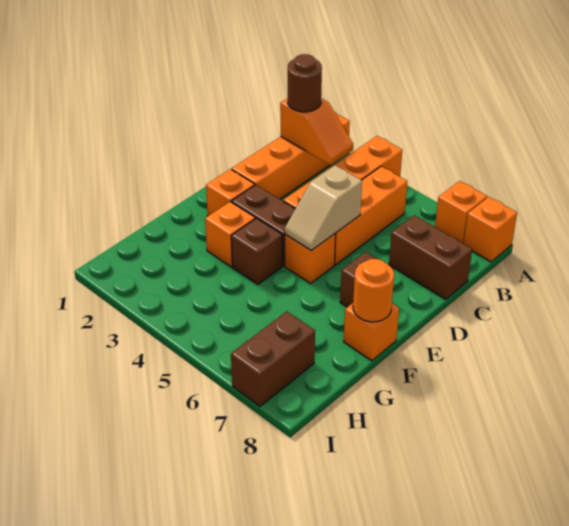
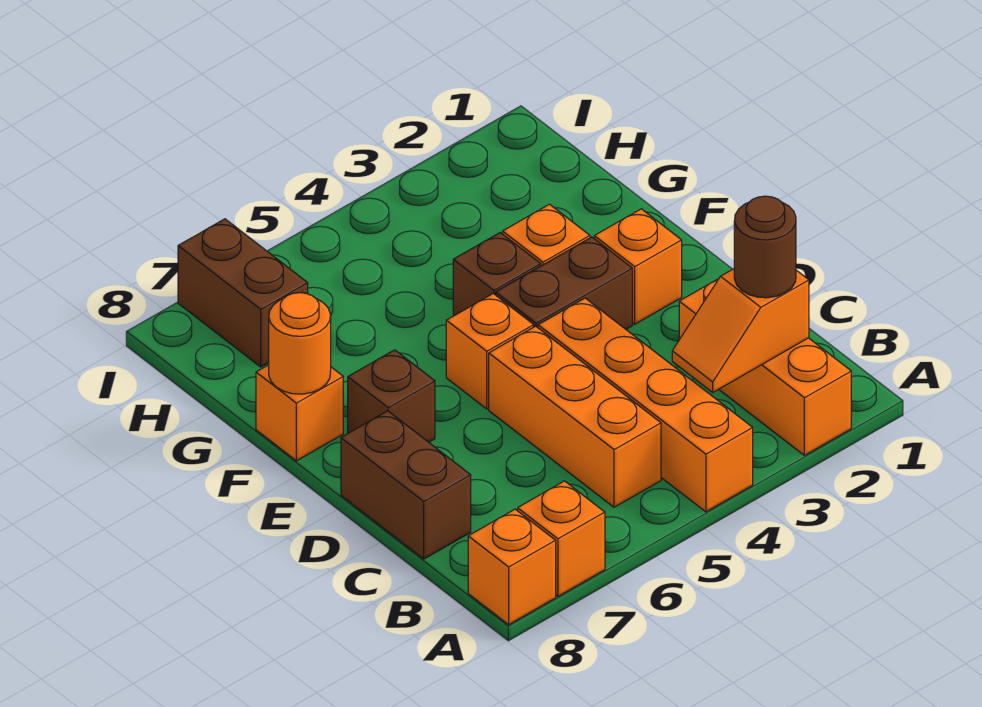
orange 1x4 brick [232,112,350,199] -> orange 1x3 brick [679,279,851,455]
brown 1x2 brick [389,215,472,299] -> brown 1x2 brick turned to [341,411,471,559]
tan 1x2 slope [285,165,362,251] -> none

